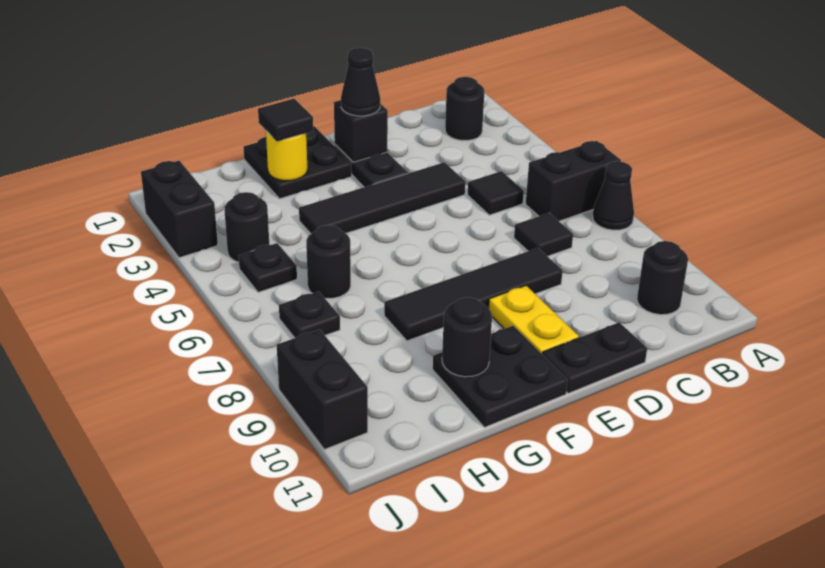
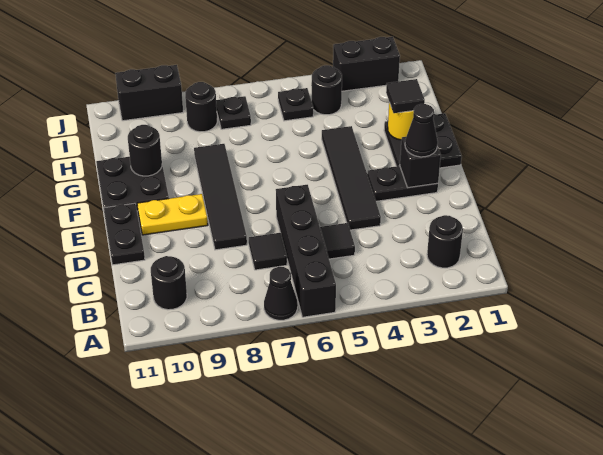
black 1x2 brick [526,141,621,221] -> black 1x4 brick [276,185,336,317]
black 1x1 round brick [306,225,351,298] -> black 1x1 round brick moved to [185,82,217,132]

